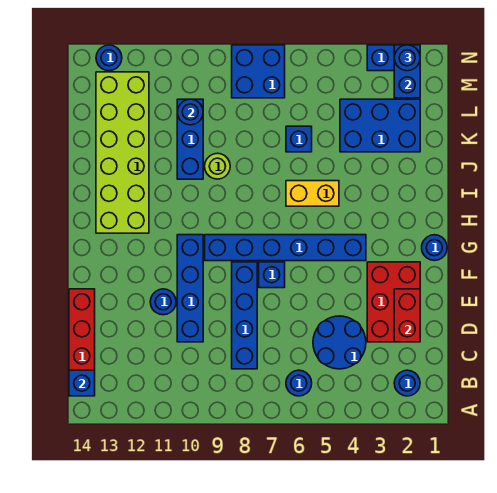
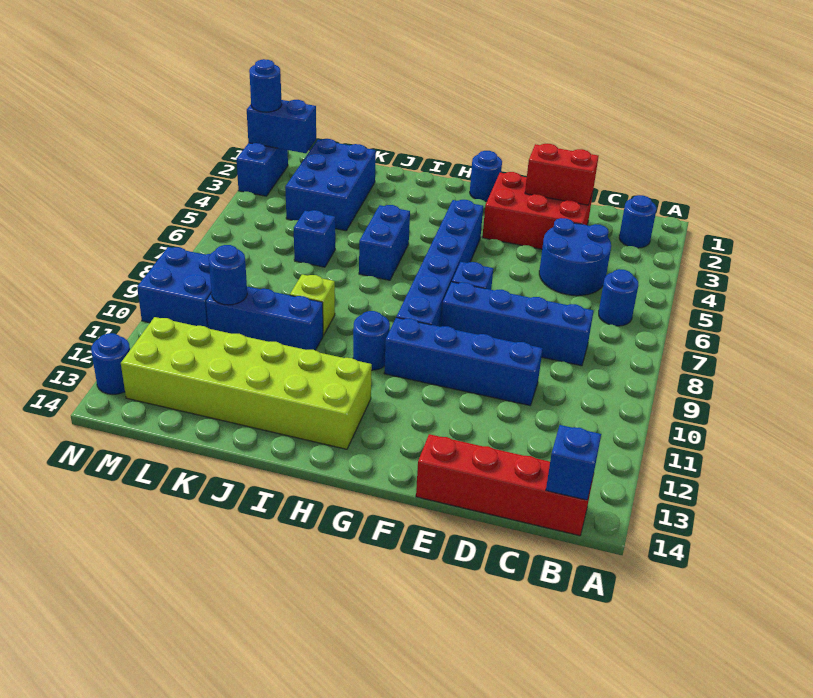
blue 1x1 round brick [150,289,176,315] -> blue 1x1 round brick moved to [353,311,390,370]
yellow 1x2 brick [286,181,339,206] -> blue 1x2 brick [359,205,410,280]
lime 1x1 round brick [205,153,230,179] -> lime 1x1 brick [290,274,335,335]
blue 2x2 brick [232,45,285,98] -> blue 2x2 brick moved to [137,247,212,328]

